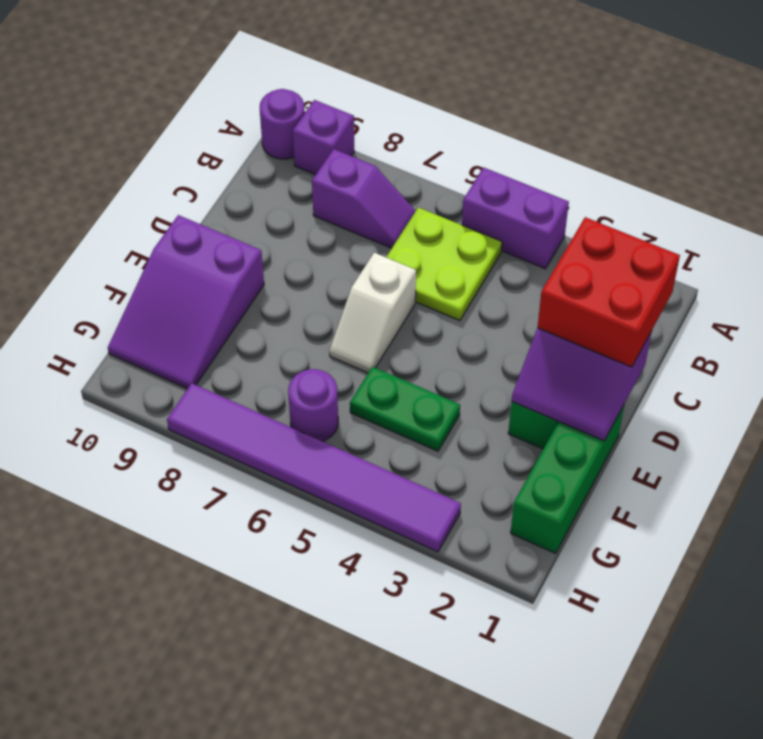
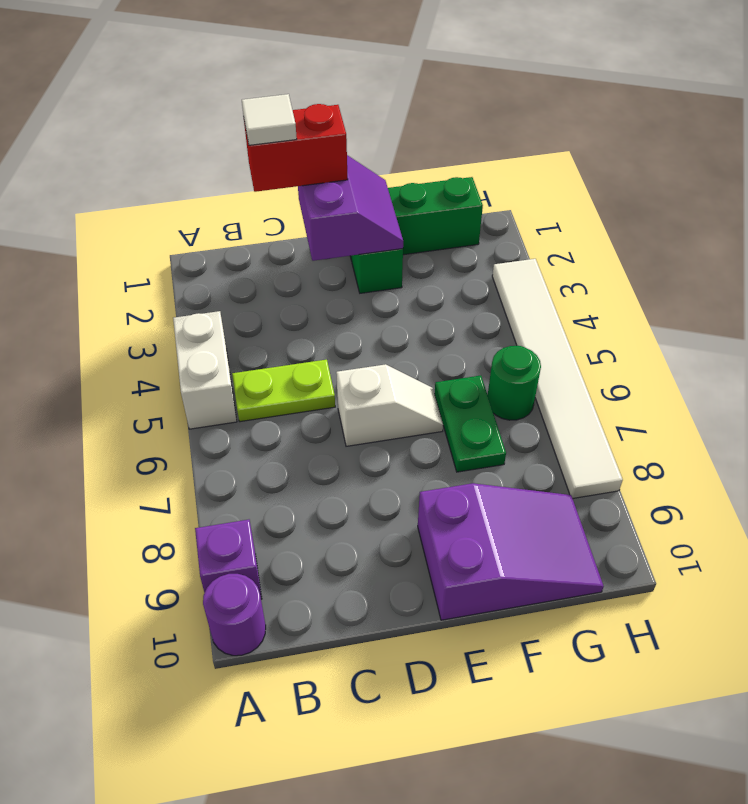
purple 1x2 brick [462,168,569,269] -> white 1x2 brick [173,311,237,429]
lime 2x2 plate [386,207,502,321] -> lime 1x2 plate [232,360,335,422]
purple 1x2 slope [312,149,416,248] -> none
red 2x2 brick [538,217,680,367] -> red 1x2 brick [244,104,348,192]
none -> white 1x1 tile [242,94,297,145]
green 1x2 plate [350,367,460,451] -> green 1x2 plate moved to [434,376,506,472]
purple 1x1 round brick [288,369,338,441] -> green 1x1 round brick [488,346,541,420]
purple 1x6 tile [167,383,461,552] -> white 1x6 tile [492,259,623,499]

